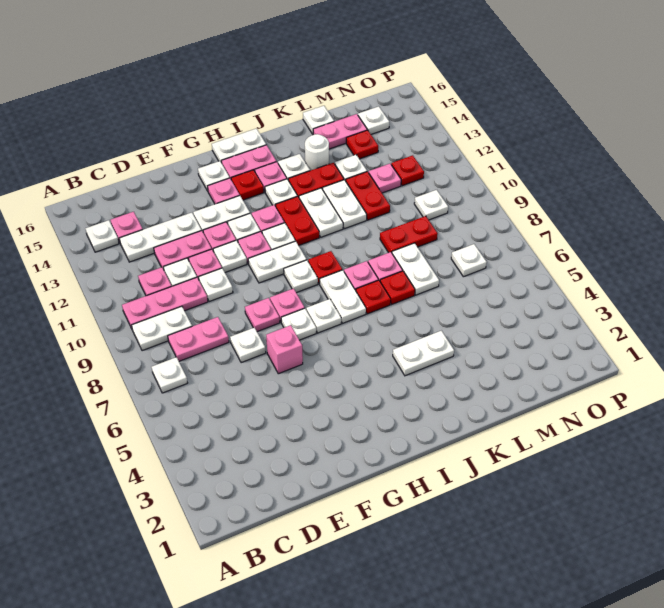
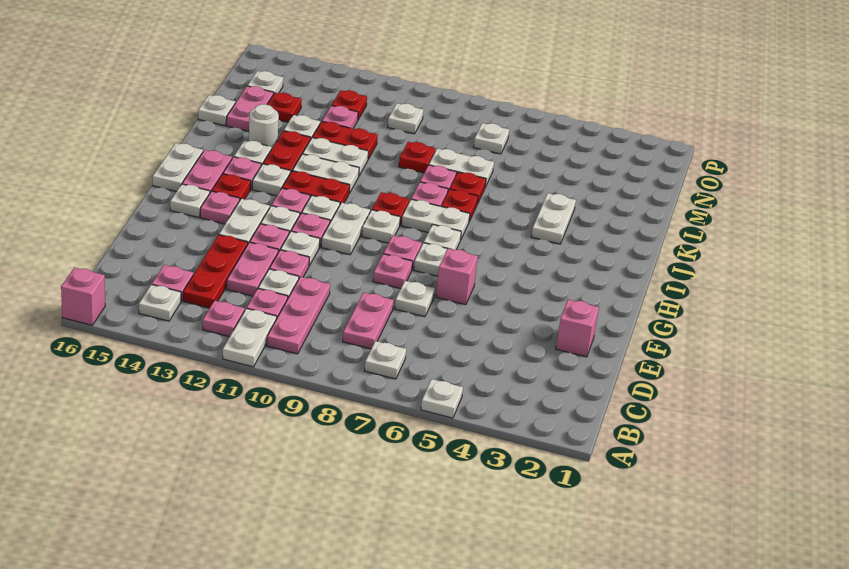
none -> pink 1x1 brick [61,267,105,325]
white 1x2 plate [132,306,192,351] -> white 1x2 plate moved to [223,308,277,367]
none -> pink 1x1 plate [203,300,245,337]
white 1x3 plate [119,213,202,262] -> red 1x3 plate [183,235,248,308]
none -> pink 1x1 brick [556,300,599,357]
white 1x1 plate [199,268,233,302] -> white 1x1 plate moved to [421,379,463,418]
red 1x2 plate [380,216,438,253] -> red 1x1 plate [399,142,436,173]

